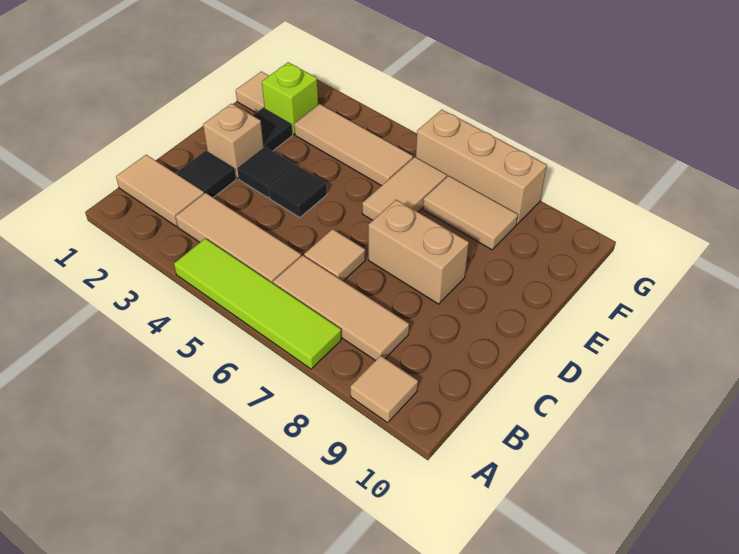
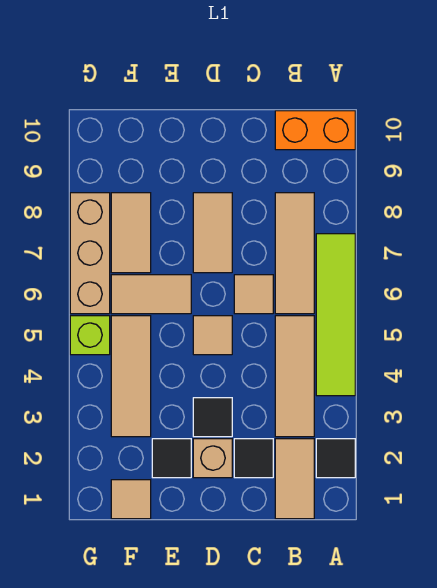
tan 1x1 tile [350,356,418,423] -> tan 1x1 tile moved to [193,316,232,355]
none -> orange 1x2 brick [275,111,355,150]
black 1x1 tile [268,165,327,218] -> black 1x1 tile moved to [316,439,355,478]
tan 1x2 brick [368,200,469,304] -> tan 1x2 tile [193,193,232,273]
lime 1x1 brick [262,62,318,134] -> lime 1x1 brick moved to [70,316,110,355]

